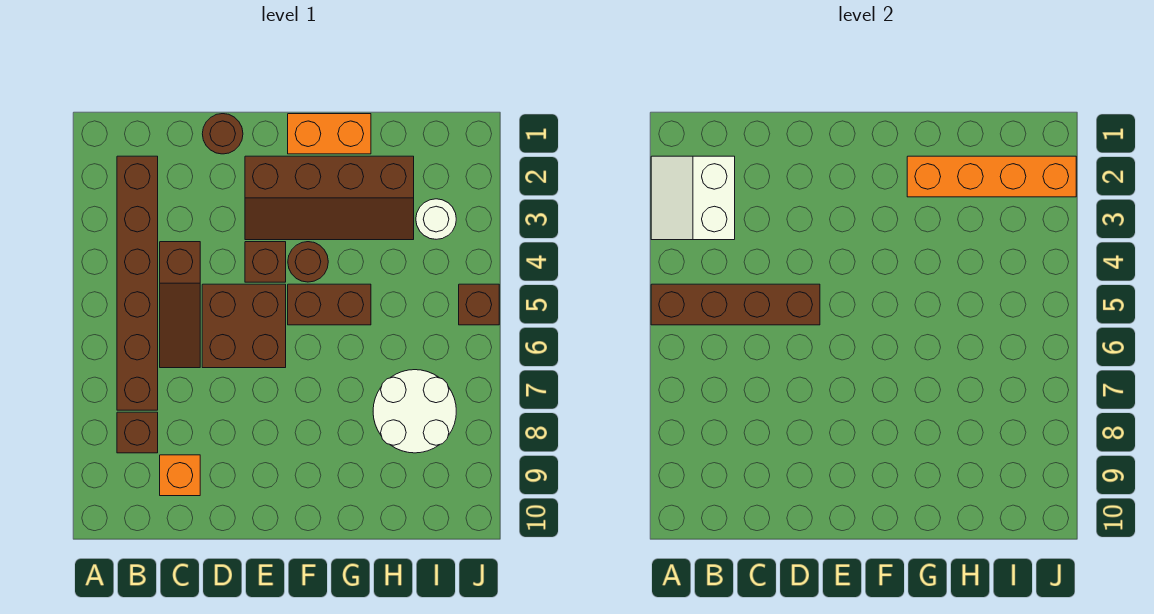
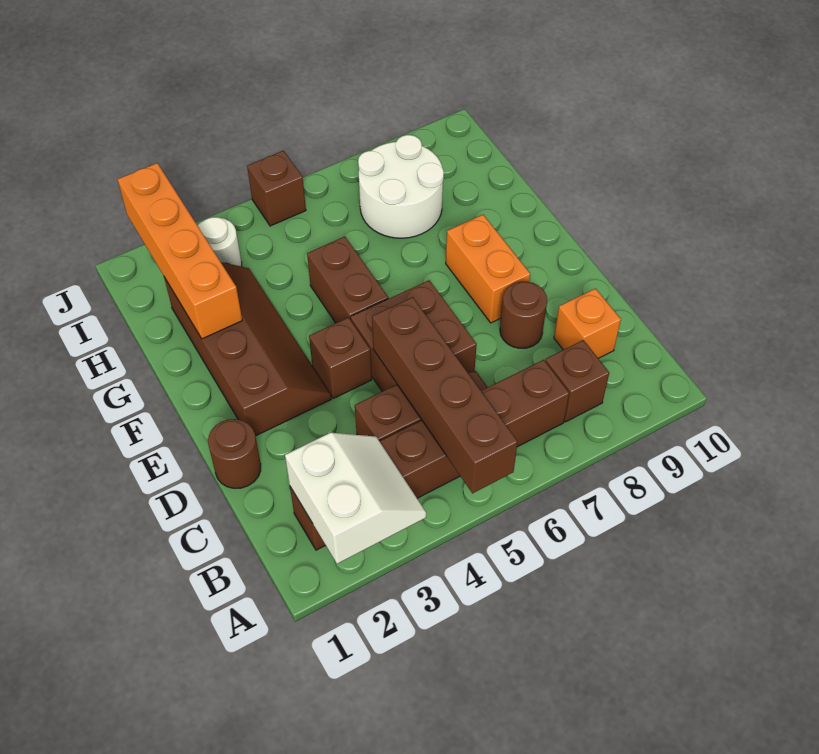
white 2x2 slope [651,156,735,240] -> white 2x2 slope turned to [285,433,426,564]
orange 1x2 brick [288,114,371,154] -> orange 1x2 brick moved to [446,215,530,323]
brown 1x1 round brick [288,242,328,282] -> brown 1x1 round brick moved to [500,282,547,348]

